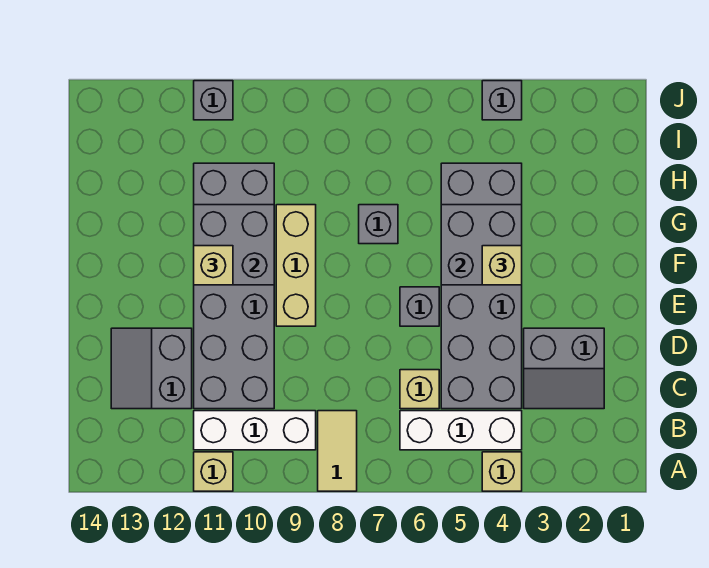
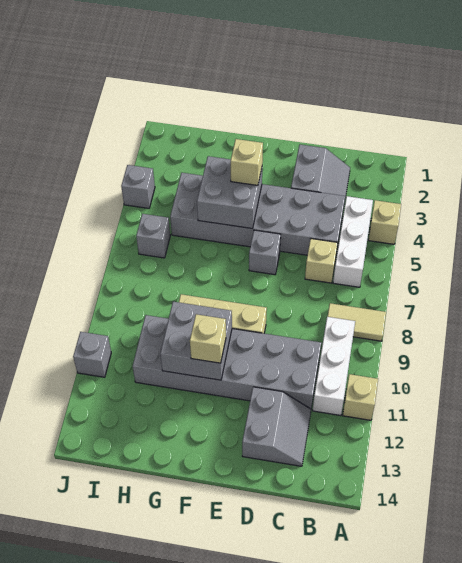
grey 2x2 slope [111,328,192,409] -> grey 2x2 slope turned to [242,387,311,466]
grey 1x1 brick [359,205,398,244] -> grey 1x1 brick moved to [136,214,170,258]

